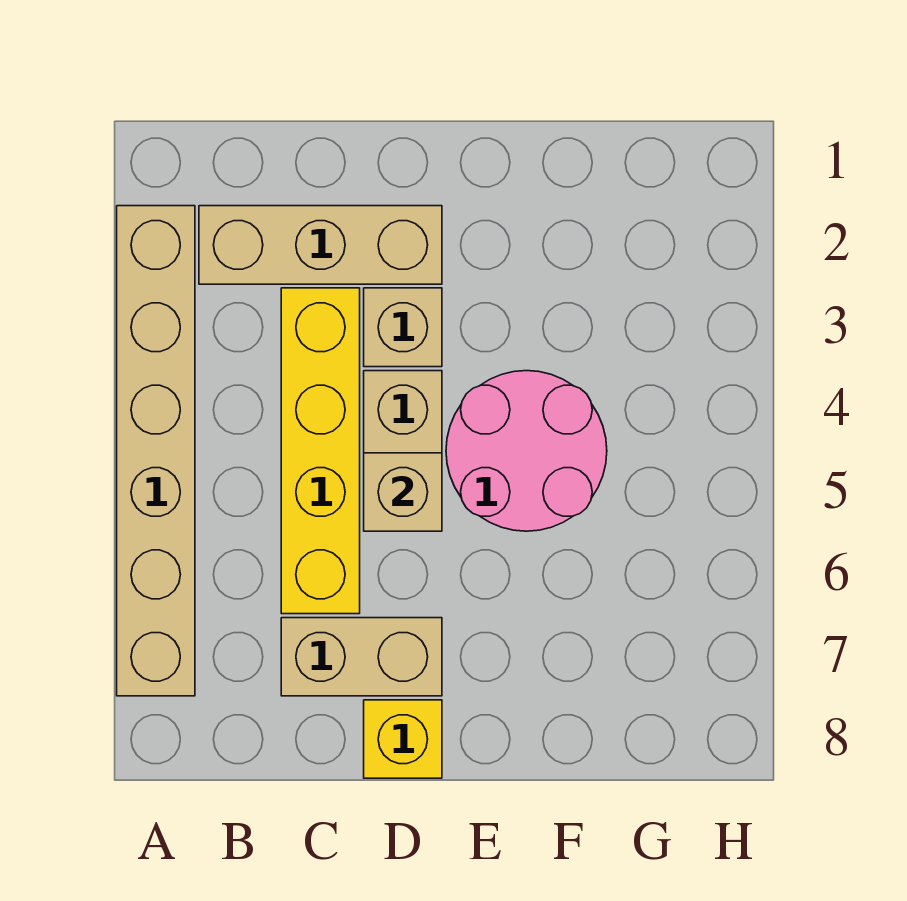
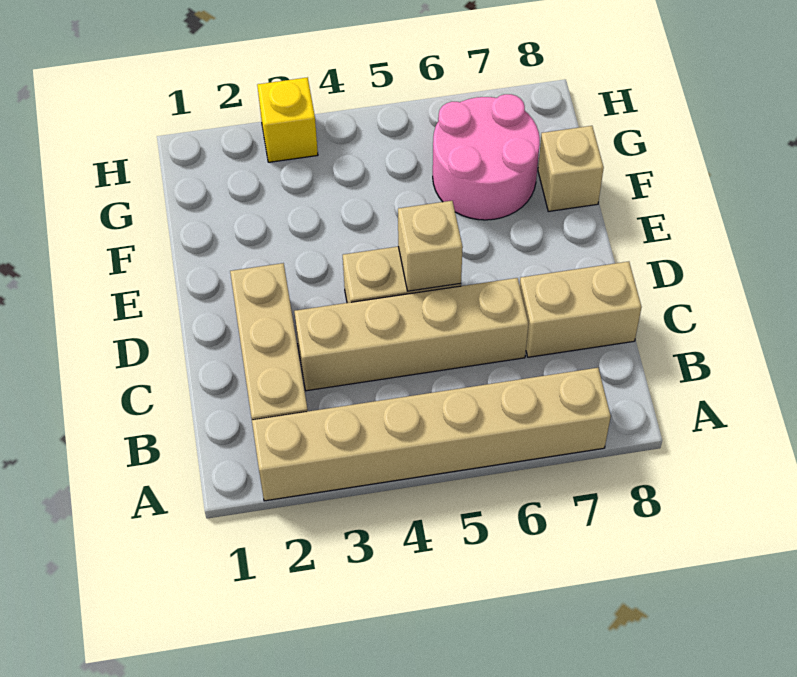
yellow 1x4 brick [281,288,360,614] -> tan 1x4 brick [294,278,528,391]
tan 1x2 brick [281,618,442,696] -> tan 1x2 brick turned to [520,262,642,357]
tan 1x1 brick [364,288,442,367] -> tan 1x1 brick moved to [538,126,604,211]
yellow 1x1 brick [364,700,442,778] -> yellow 1x1 brick moved to [257,77,318,162]
pink 2x2 round brick [446,371,607,531] -> pink 2x2 round brick moved to [433,94,540,220]

